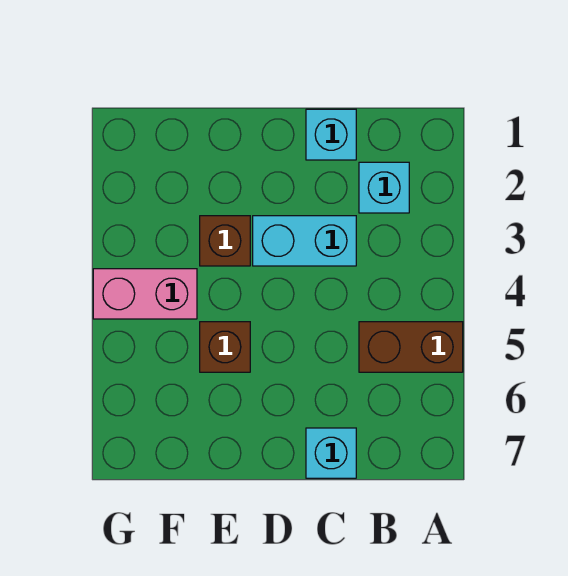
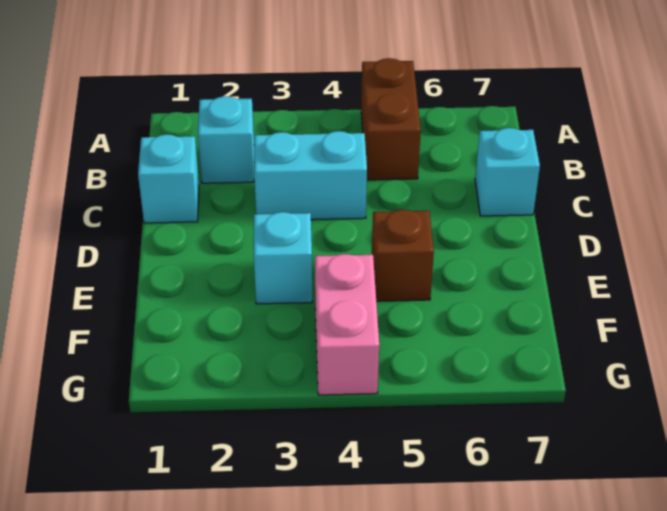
cyan 1x2 brick [253,216,356,266] -> cyan 1x2 brick turned to [254,131,367,220]
brown 1x1 brick [200,216,250,266] -> cyan 1x1 brick [254,212,312,304]

